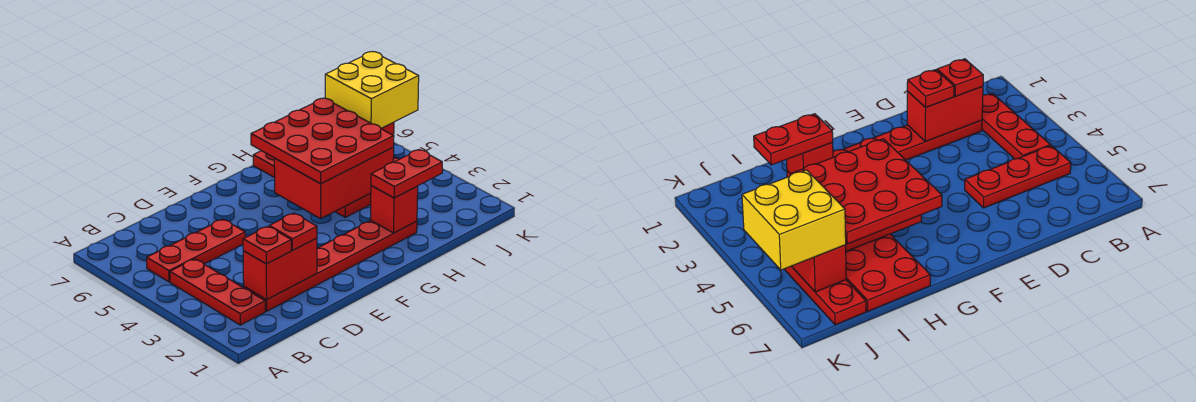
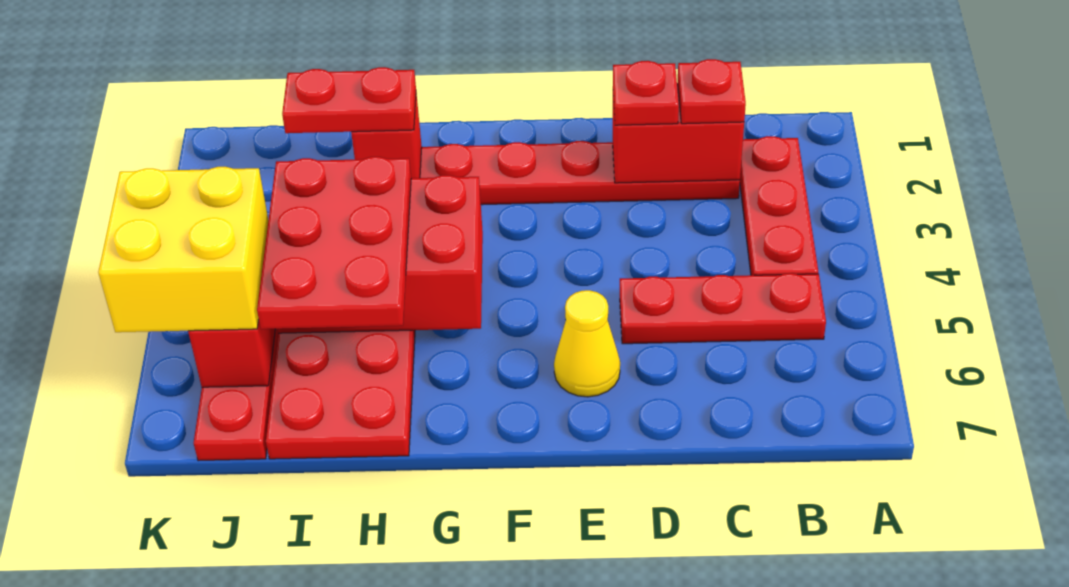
none -> yellow 1x1 cone [554,290,620,397]
red 3x3 plate [251,98,394,184] -> red 2x3 plate [257,157,411,329]

